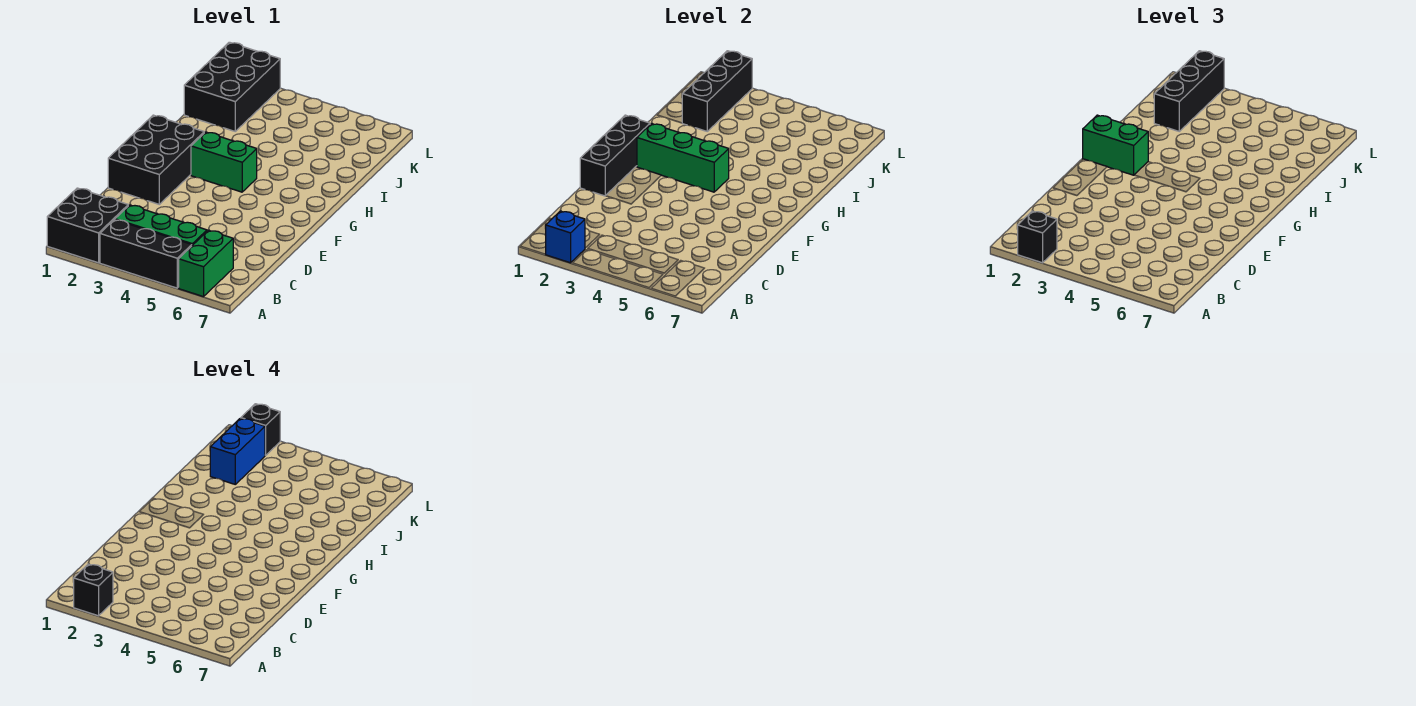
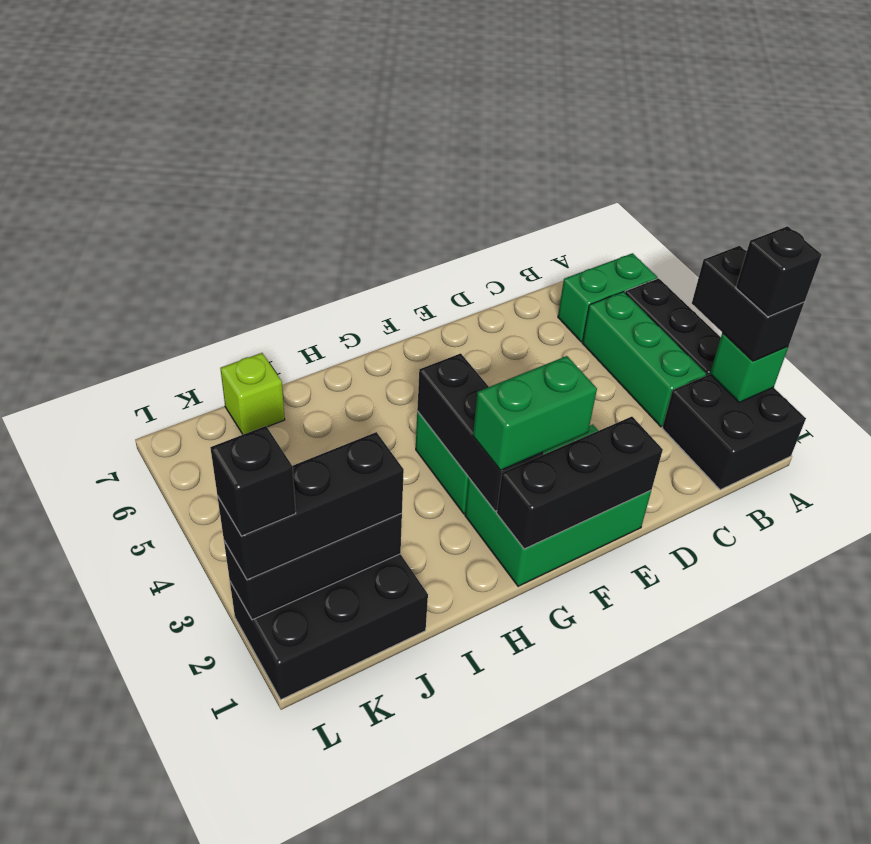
blue 1x1 brick [545,211,585,263] -> green 1x1 brick [710,333,788,402]
black 1x1 brick [1018,211,1057,263] -> black 1x2 brick [692,246,804,361]
black 2x3 brick [108,115,204,204] -> green 2x3 brick [465,425,651,586]
green 1x2 brick [1083,115,1148,175] -> green 1x2 brick turned to [473,356,597,470]
green 1x3 brick [637,124,729,192] -> black 1x3 brick [417,353,544,511]
blue 1x2 brick [210,418,265,484] -> none
none -> lime 1x1 brick [220,353,285,434]

